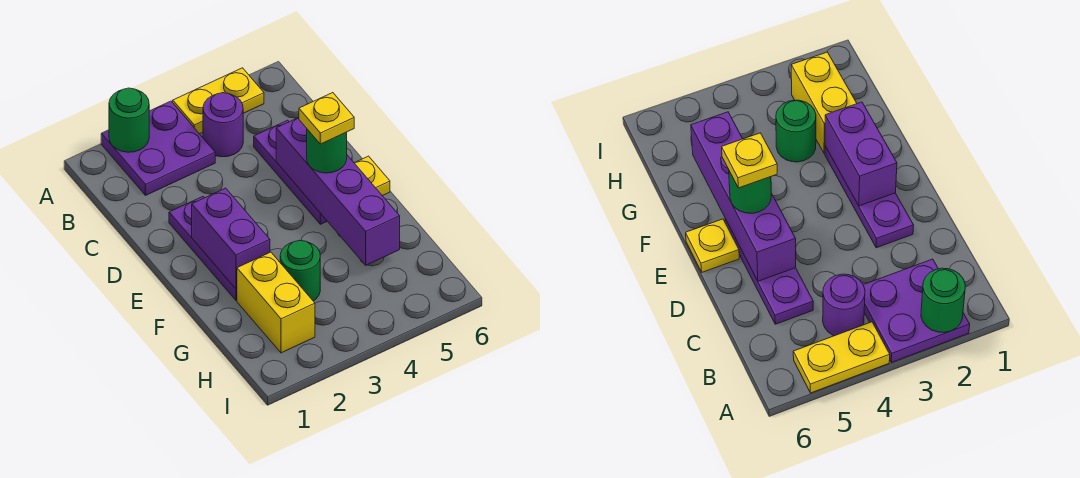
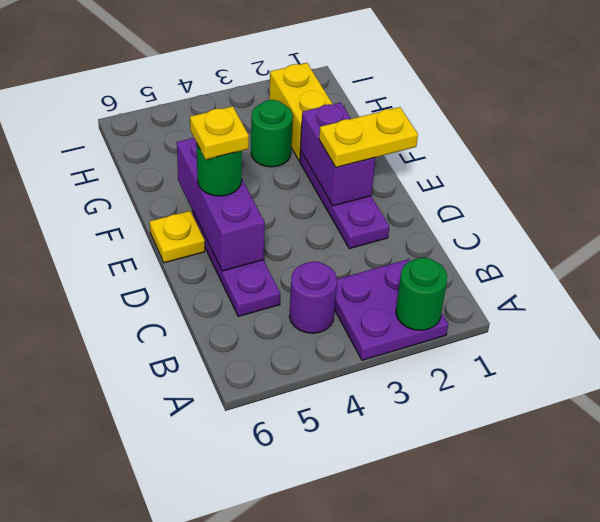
yellow 1x2 plate [173,68,264,134] -> yellow 1x2 plate moved to [319,107,418,167]
purple 1x4 brick [276,117,400,265] -> purple 1x3 brick [177,138,265,271]

